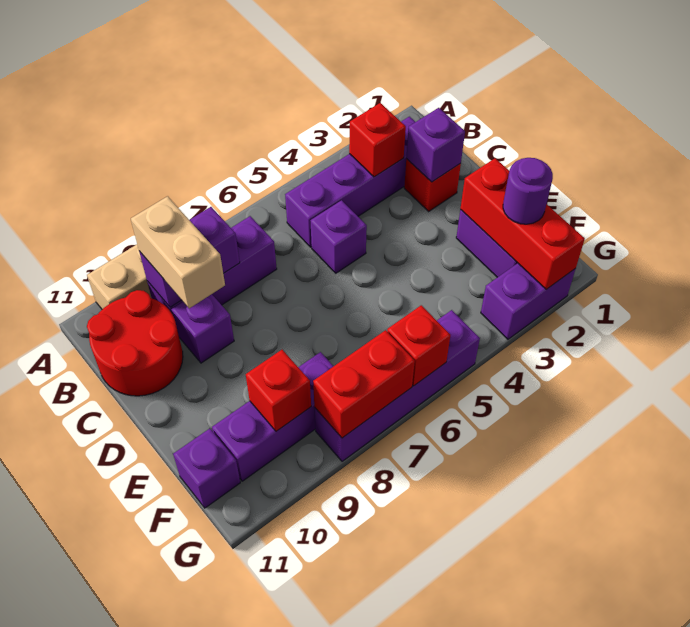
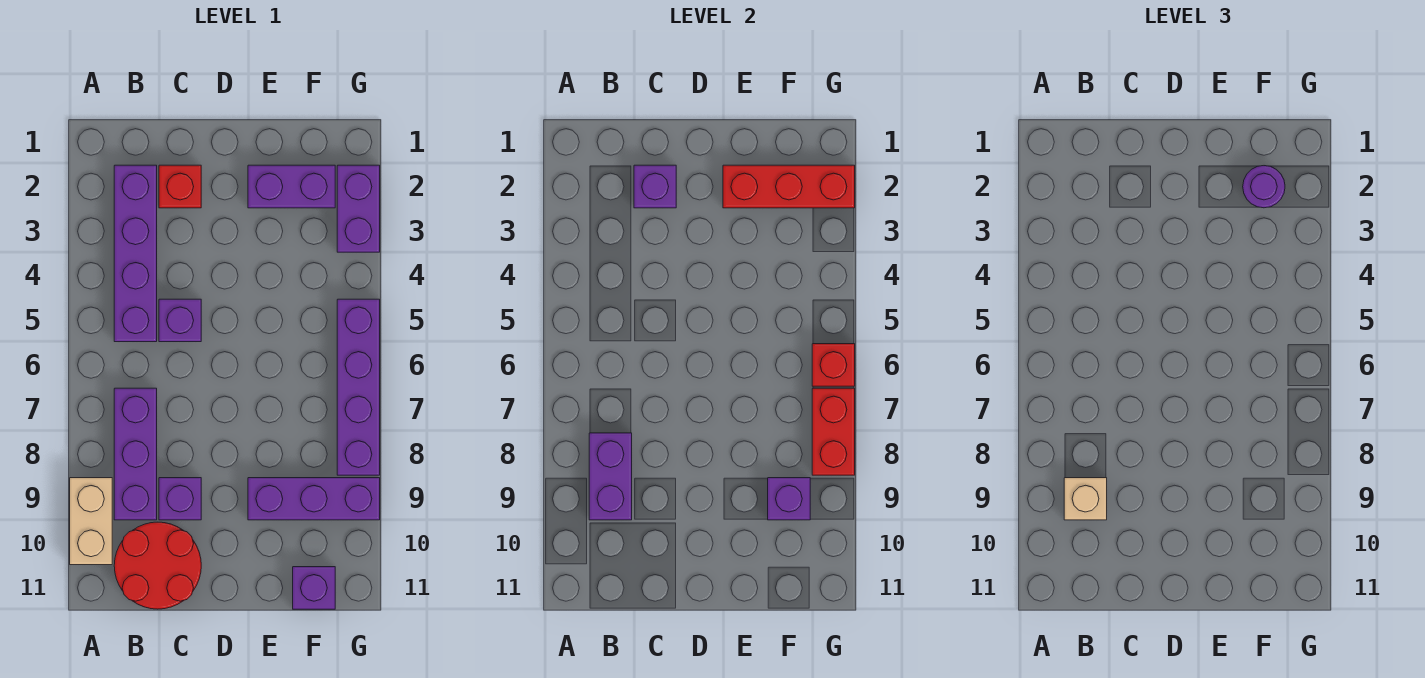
red 1x1 brick [349,103,406,177] -> none
tan 1x2 brick [131,196,225,308] -> tan 1x1 brick [1064,478,1107,520]
purple 1x3 brick [212,352,333,481] -> purple 1x3 brick turned to [248,478,380,520]
red 1x1 brick [246,350,311,431] -> purple 1x1 brick [768,478,810,520]

